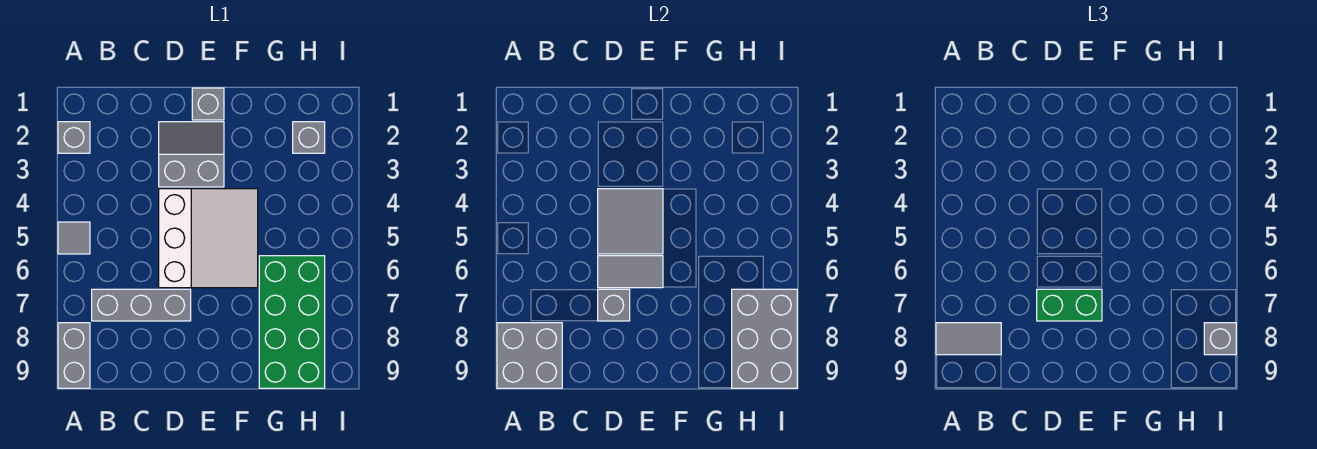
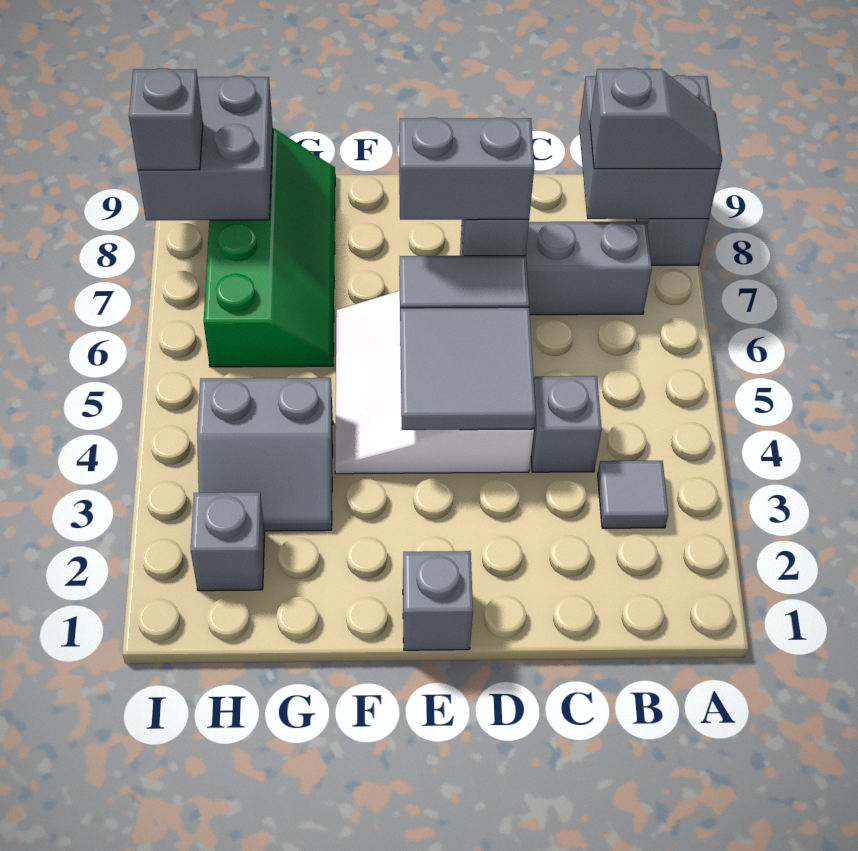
grey 1x1 brick [58,122,90,153] -> grey 1x1 brick moved to [531,376,602,472]
grey 1x1 tile [58,222,90,254] -> grey 1x1 tile moved to [598,461,668,528]
grey 1x2 tile [936,323,1001,355] -> grey 1x2 slope [590,68,722,169]
grey 2x2 slope [159,122,224,187] -> grey 2x2 slope moved to [197,378,333,531]
green 1x2 brick [1037,289,1102,321] -> grey 1x2 brick [399,118,534,220]
green 2x4 brick [259,256,325,388] -> green 2x4 slope [204,128,335,367]
grey 2x3 brick [732,289,797,388] -> grey 2x2 brick [138,76,273,220]

